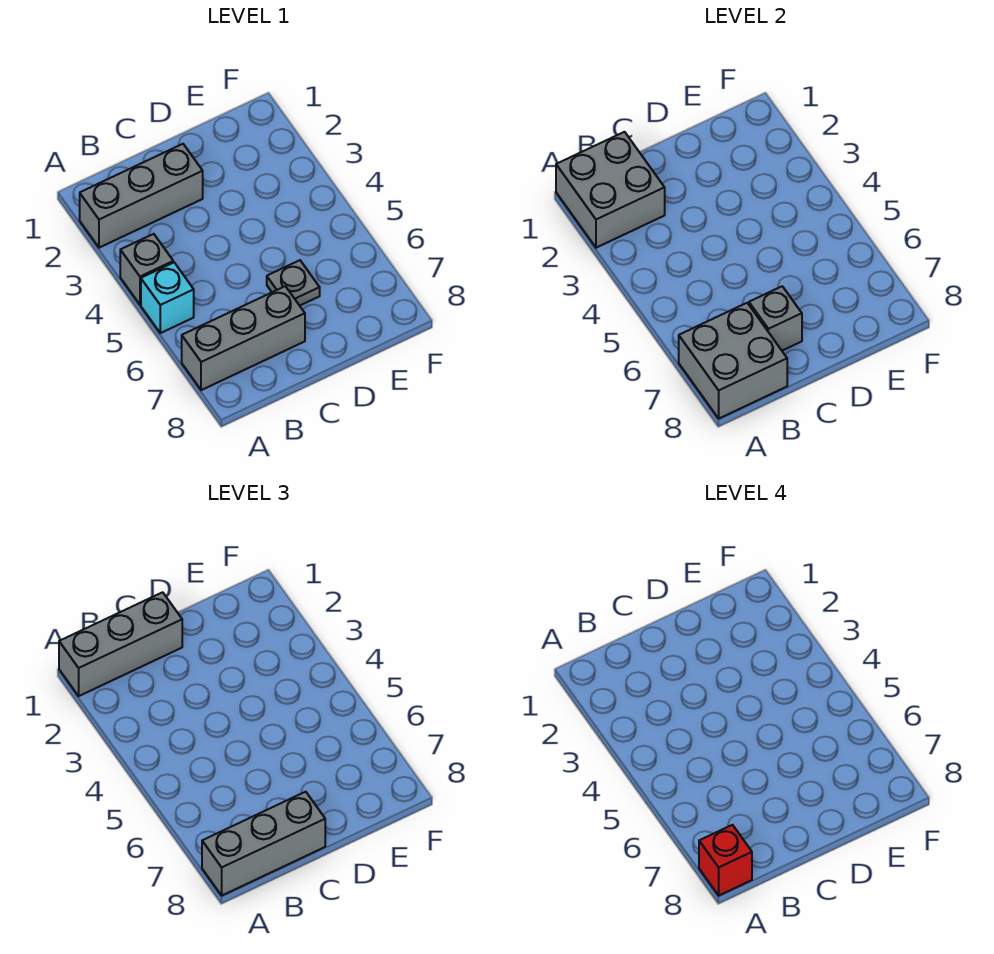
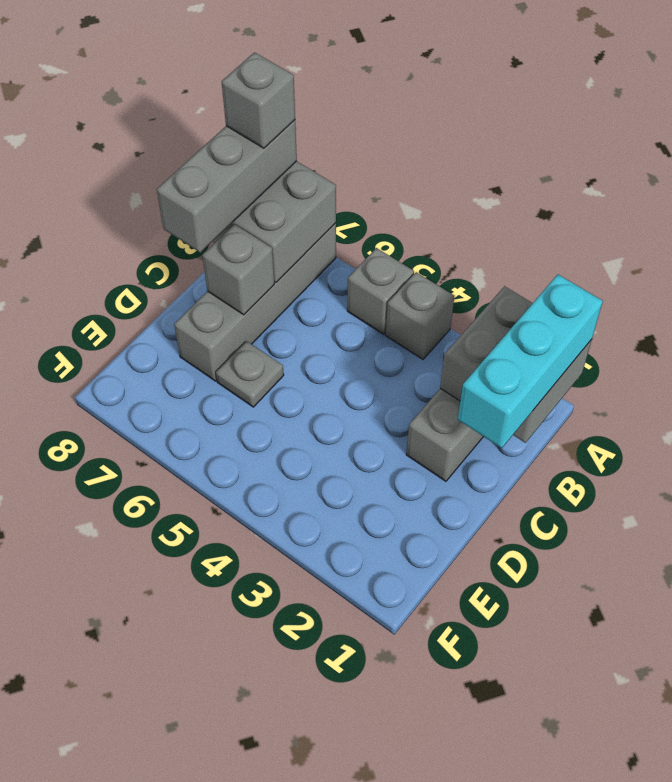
grey 1x3 brick [59,592,182,696] -> cyan 1x3 brick [458,275,603,448]
cyan 1x1 brick [141,262,194,333] -> grey 1x1 brick [347,248,414,334]
grey 1x3 brick [182,286,305,390] -> grey 1x4 brick [174,223,336,381]
red 1x1 brick [699,825,752,895] -> grey 1x1 brick [222,52,295,148]

